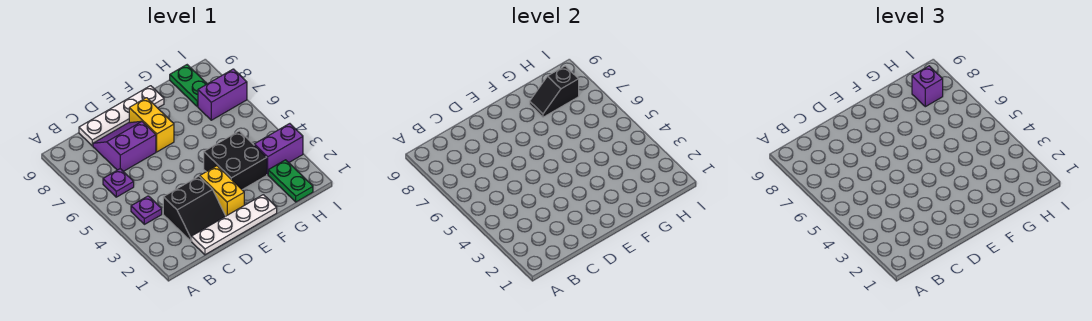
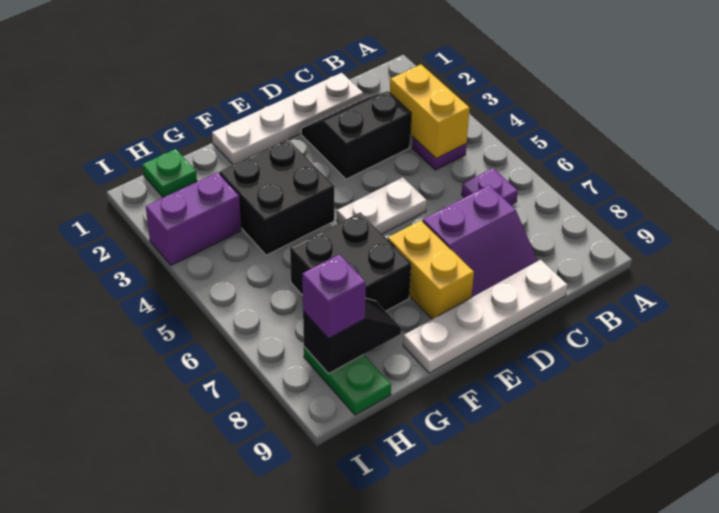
none -> white 1x2 plate [337,177,427,234]
yellow 1x2 brick [200,166,244,216] -> yellow 1x2 brick moved to [390,65,470,159]
none -> black 2x2 brick [290,212,411,311]
green 1x2 plate [268,160,313,202] -> green 1x1 plate [142,149,197,198]
purple 1x2 brick [198,69,247,120] -> none

